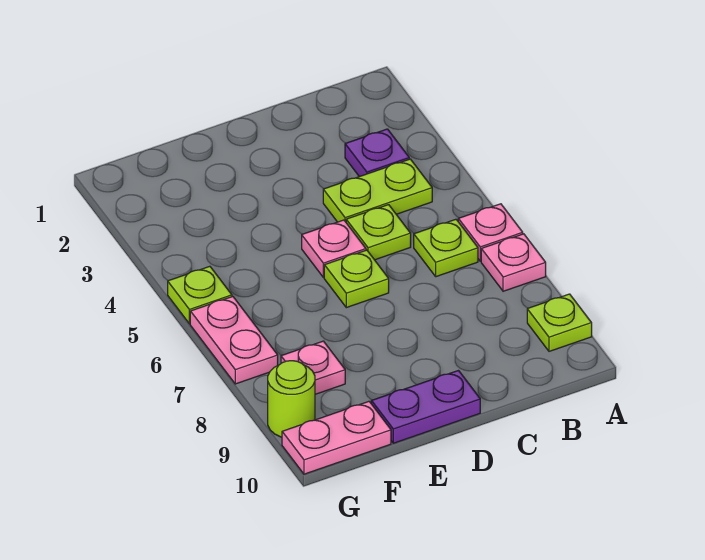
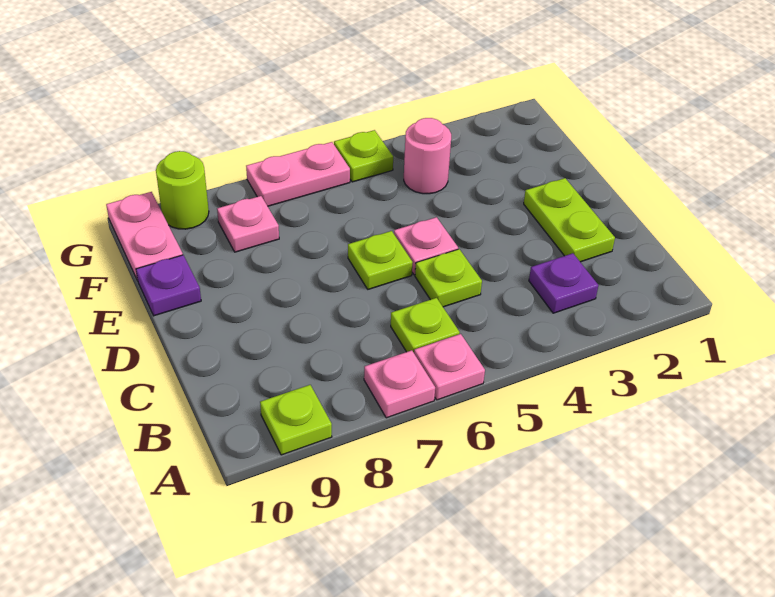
lime 1x2 plate [323,159,432,222] -> lime 1x2 plate moved to [524,178,615,262]
purple 1x2 plate [371,371,480,443] -> purple 1x1 plate [136,255,201,316]
none -> pink 1x1 round brick [404,118,451,194]

